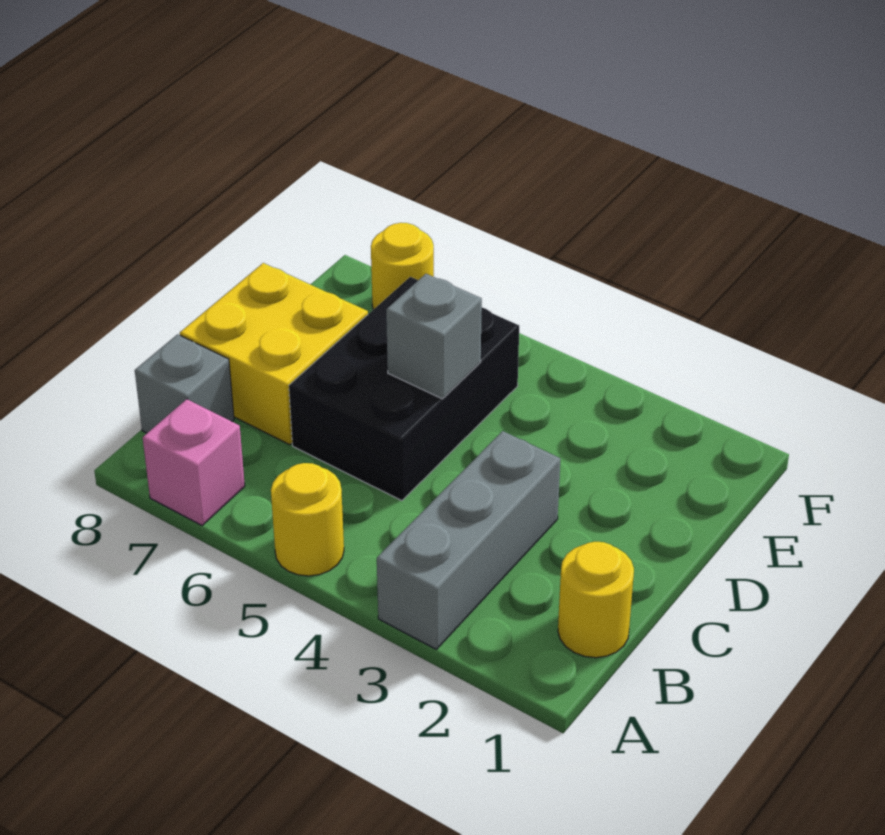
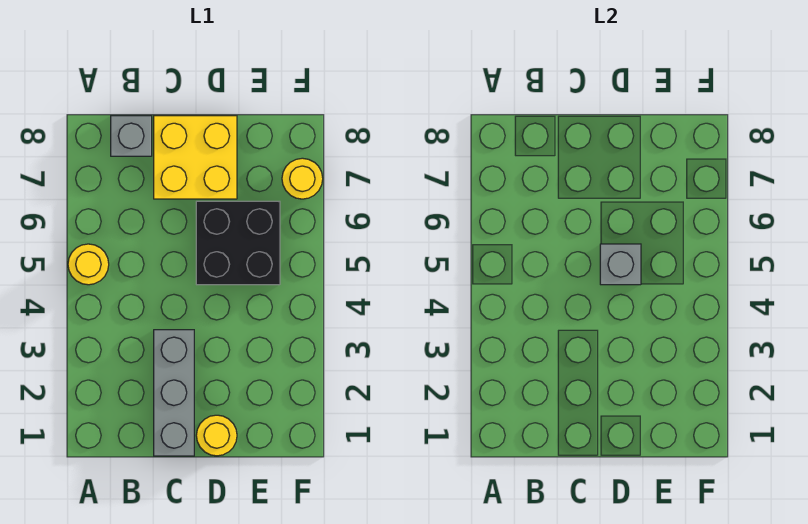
grey 1x3 brick [377,431,560,649] -> grey 1x3 brick turned to [154,330,194,456]
pink 1x1 brick [143,399,245,526] -> none
yellow 1x1 round brick [558,542,634,658] -> yellow 1x1 round brick moved to [196,415,237,456]
black 2x3 brick [289,277,519,501] -> black 2x2 brick [196,201,280,285]

